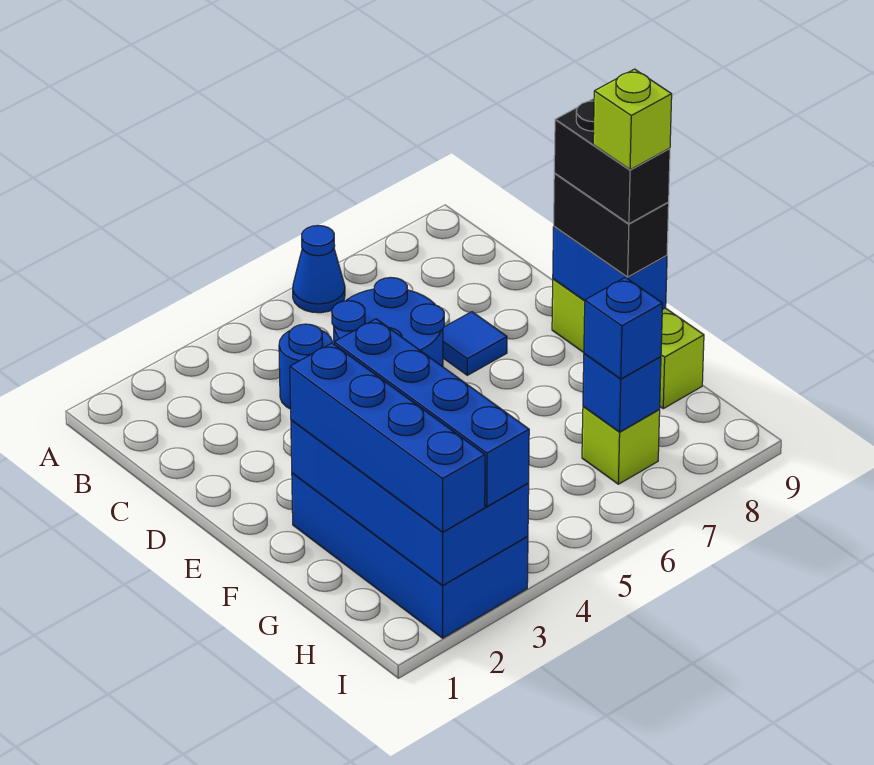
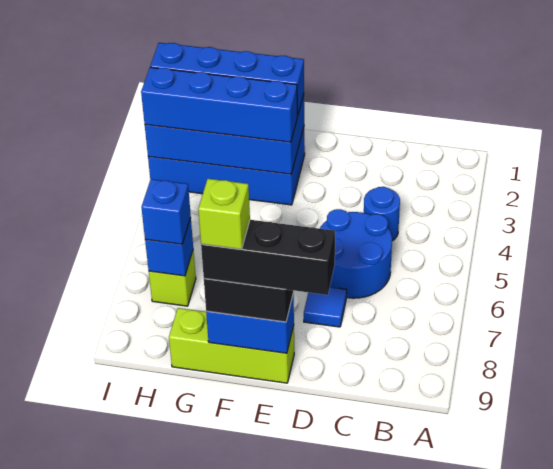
blue 1x1 cone [293,226,345,313] -> none
black 1x2 brick [554,99,670,224] -> black 1x3 brick [201,220,335,295]

